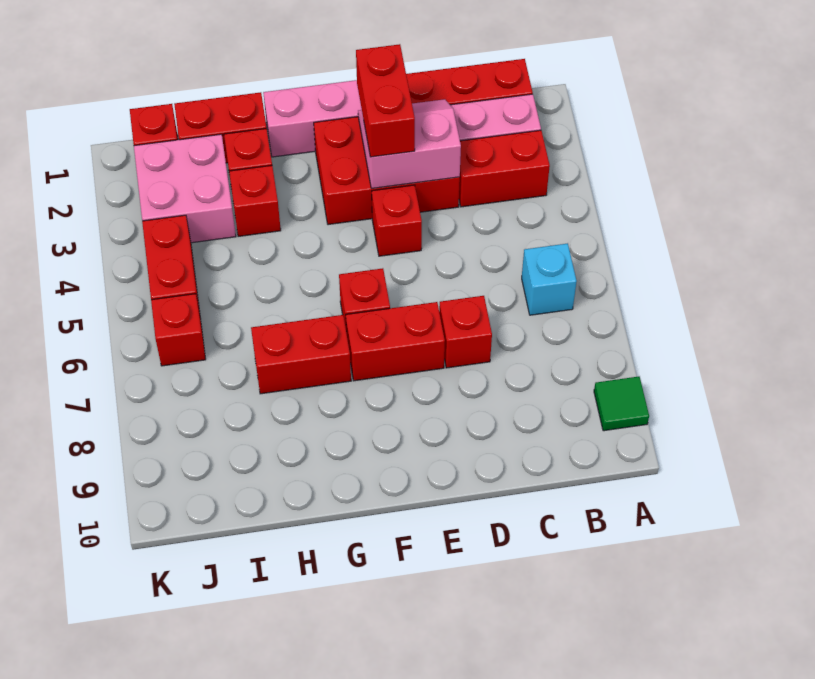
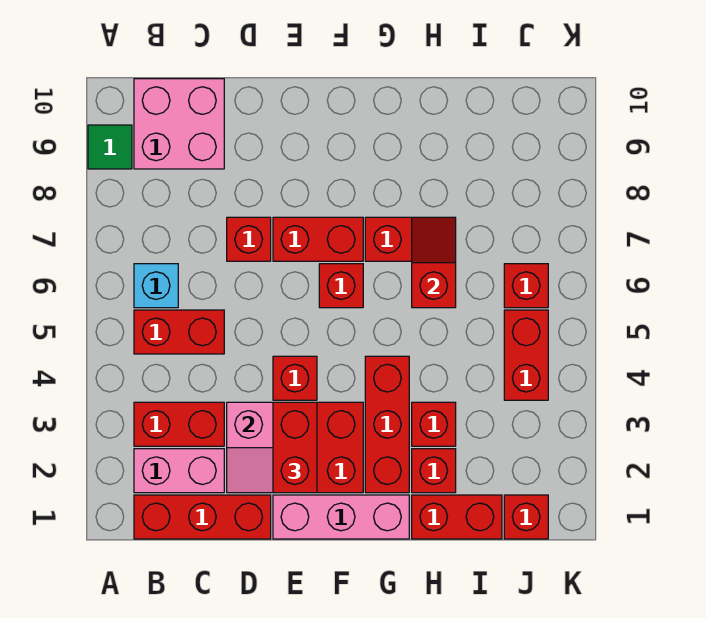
none -> red 1x2 brick [134,310,224,354]
none -> red 1x3 brick [365,356,409,493]
none -> red 1x2 slope [412,217,456,308]
pink 2x2 brick [134,134,236,243] -> pink 2x2 brick moved to [134,79,224,169]

